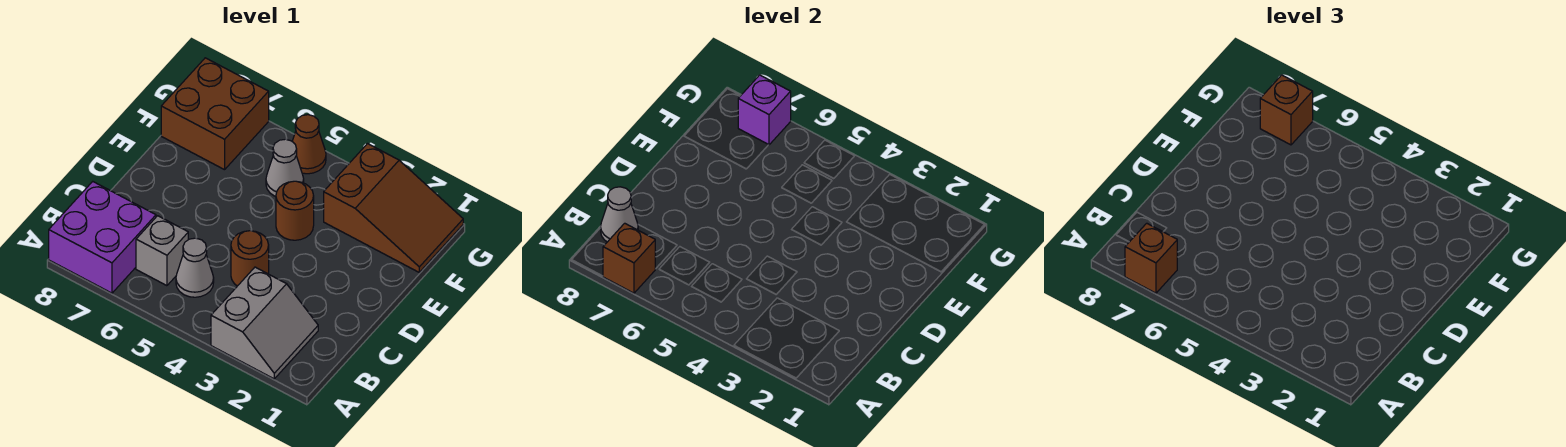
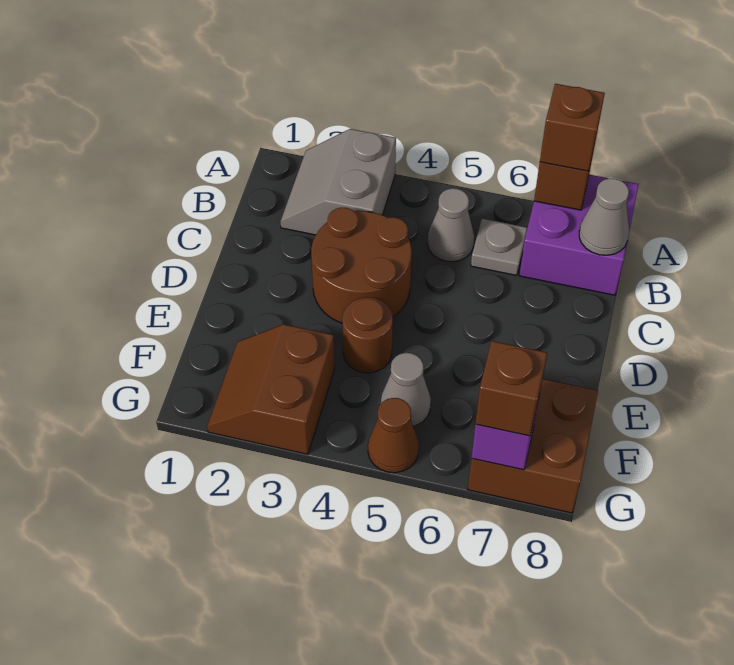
grey 1x1 brick [136,216,188,286] -> grey 1x1 plate [471,219,528,275]
brown 1x1 round brick [231,231,269,286] -> brown 2x2 round brick [311,207,412,323]
brown 2x3 slope [324,144,463,272] -> brown 2x2 slope [207,324,335,454]

